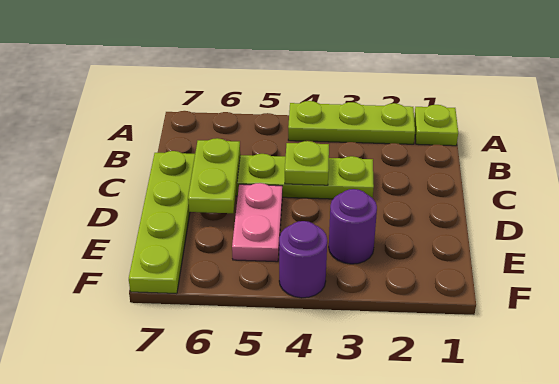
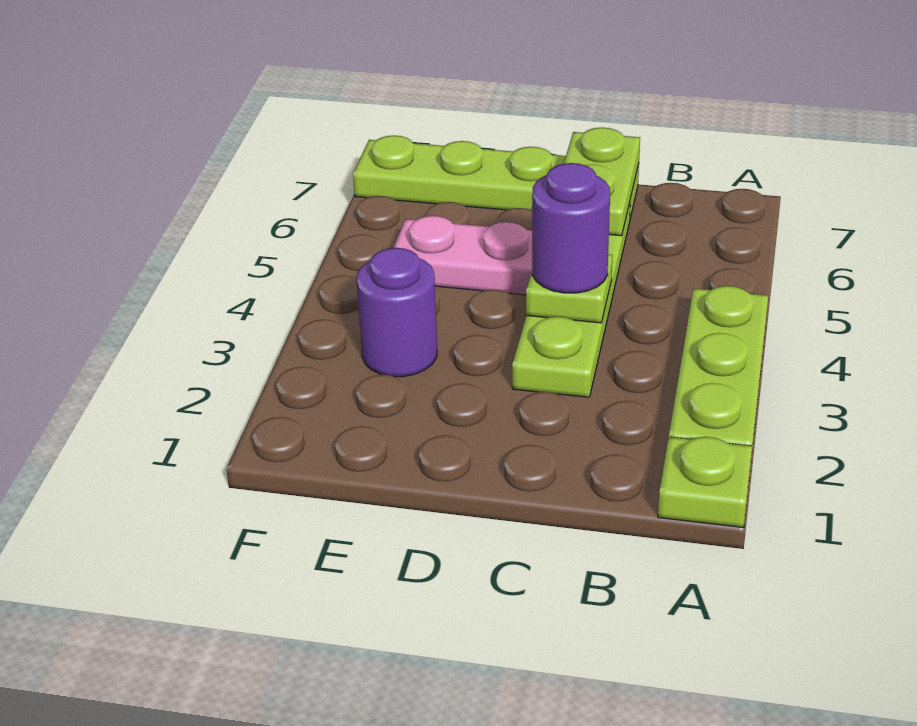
lime 1x2 plate [188,138,240,213] -> lime 1x2 plate turned to [564,127,640,236]
purple 1x1 round brick [279,221,327,298] -> purple 1x1 round brick moved to [532,163,610,293]

